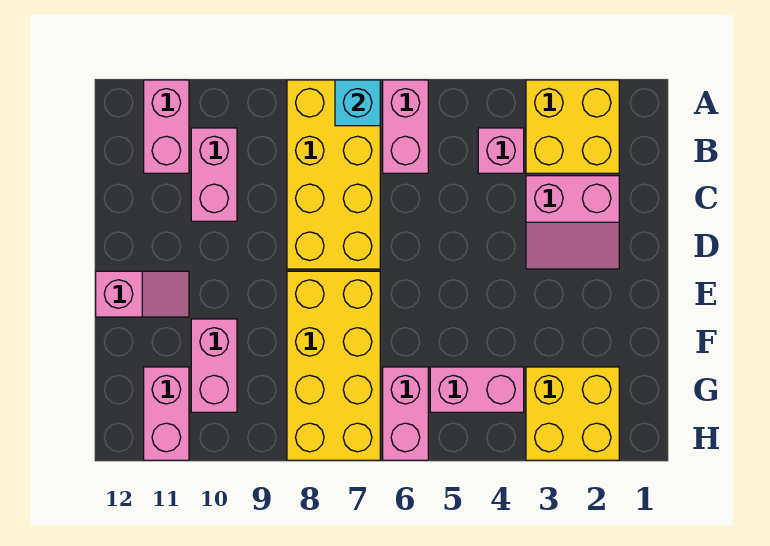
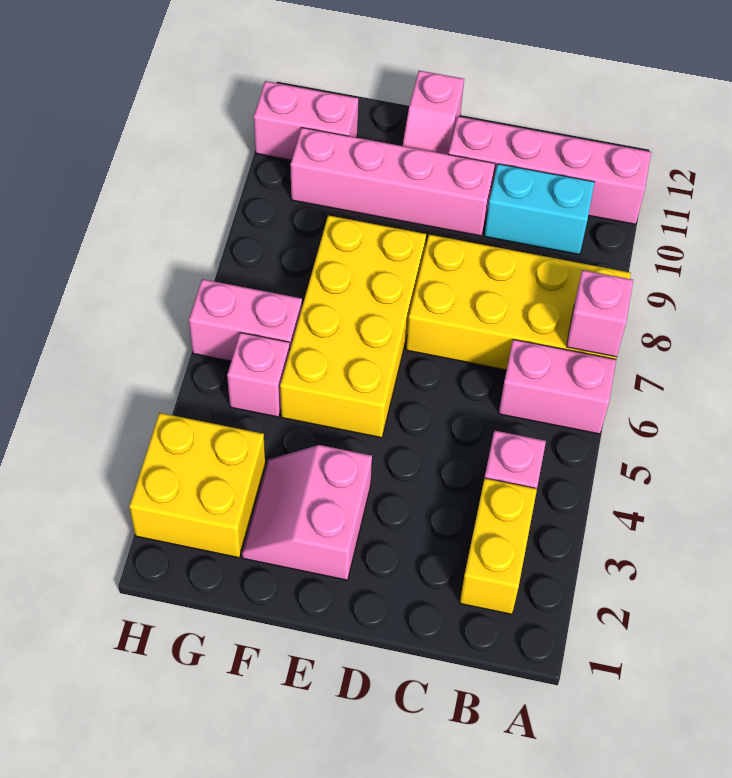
yellow 2x2 brick [526,80,619,173] -> yellow 1x2 brick [460,478,537,614]
cyan 1x1 brick [335,80,380,126] -> pink 1x1 brick [566,270,633,357]
pink 1x2 brick [144,80,189,173] -> pink 1x4 brick [448,116,651,224]
pink 1x2 brick [191,128,237,221] -> cyan 1x2 brick [484,164,595,255]
pink 2x2 slope [526,176,619,269] -> pink 2x2 slope moved to [242,445,372,580]
yellow 2x4 brick [287,271,380,460] -> yellow 2x4 brick turned to [280,215,426,438]
pink 1x2 brick [191,319,237,412] -> pink 1x4 brick [290,128,495,236]
pink 1x2 brick [430,367,524,412] -> pink 1x1 brick [227,333,290,417]

